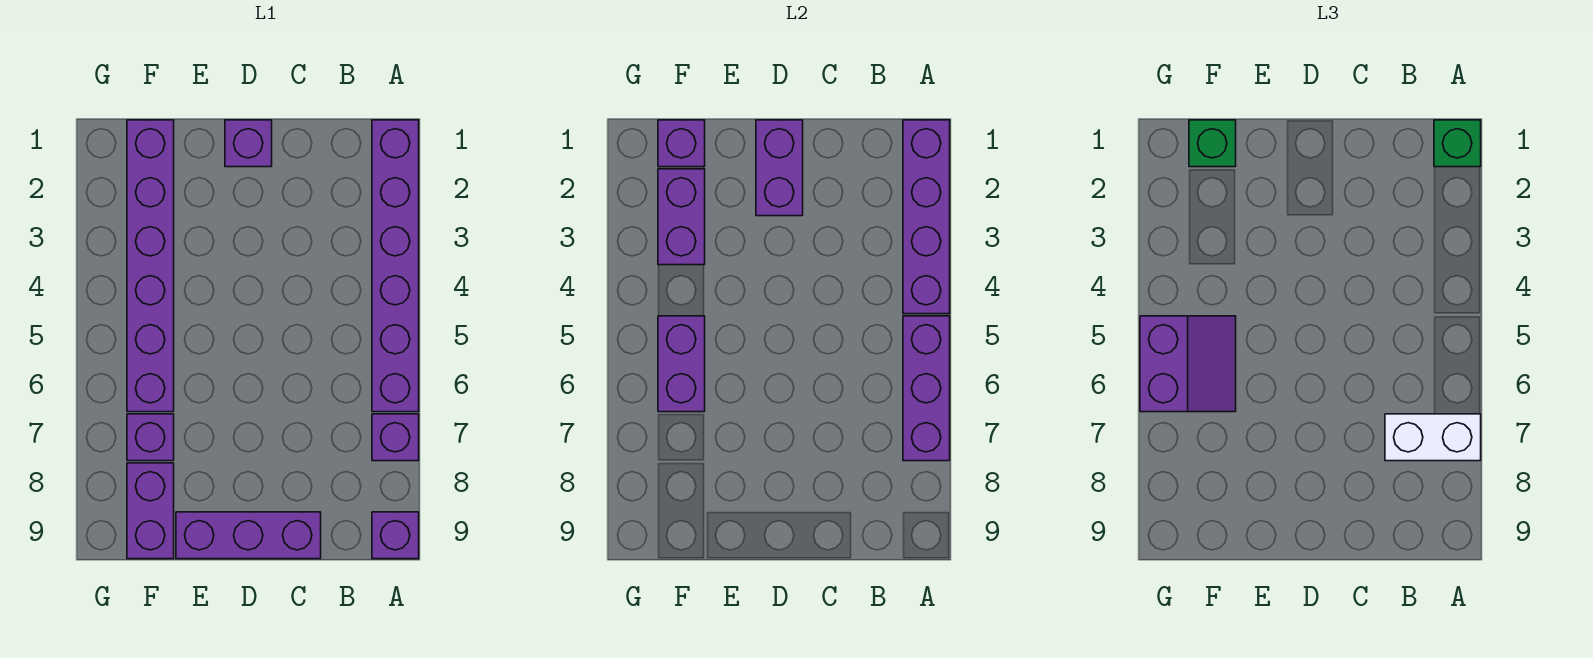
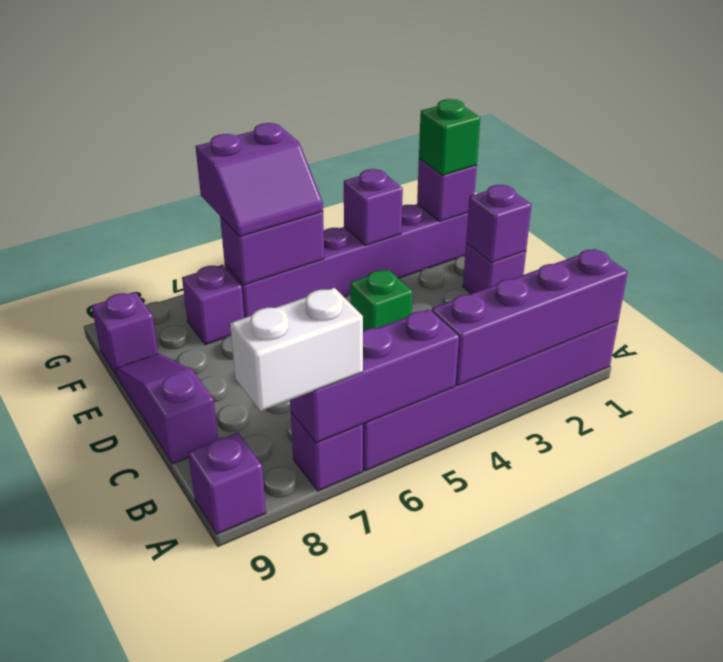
green 1x1 brick [1434,120,1481,167] -> green 1x1 brick moved to [350,270,412,331]
white 1x2 brick [1385,414,1481,461] -> white 1x2 brick turned to [230,288,363,411]
purple 1x3 brick [176,512,321,559] -> purple 1x3 slope [116,354,218,464]
purple 1x2 brick [756,120,803,216] -> purple 1x1 brick [466,185,532,263]
purple 1x2 brick [658,169,705,265] -> purple 1x1 brick [344,169,403,246]
purple 1x2 brick [127,463,174,559] -> purple 1x1 brick [92,292,158,375]

